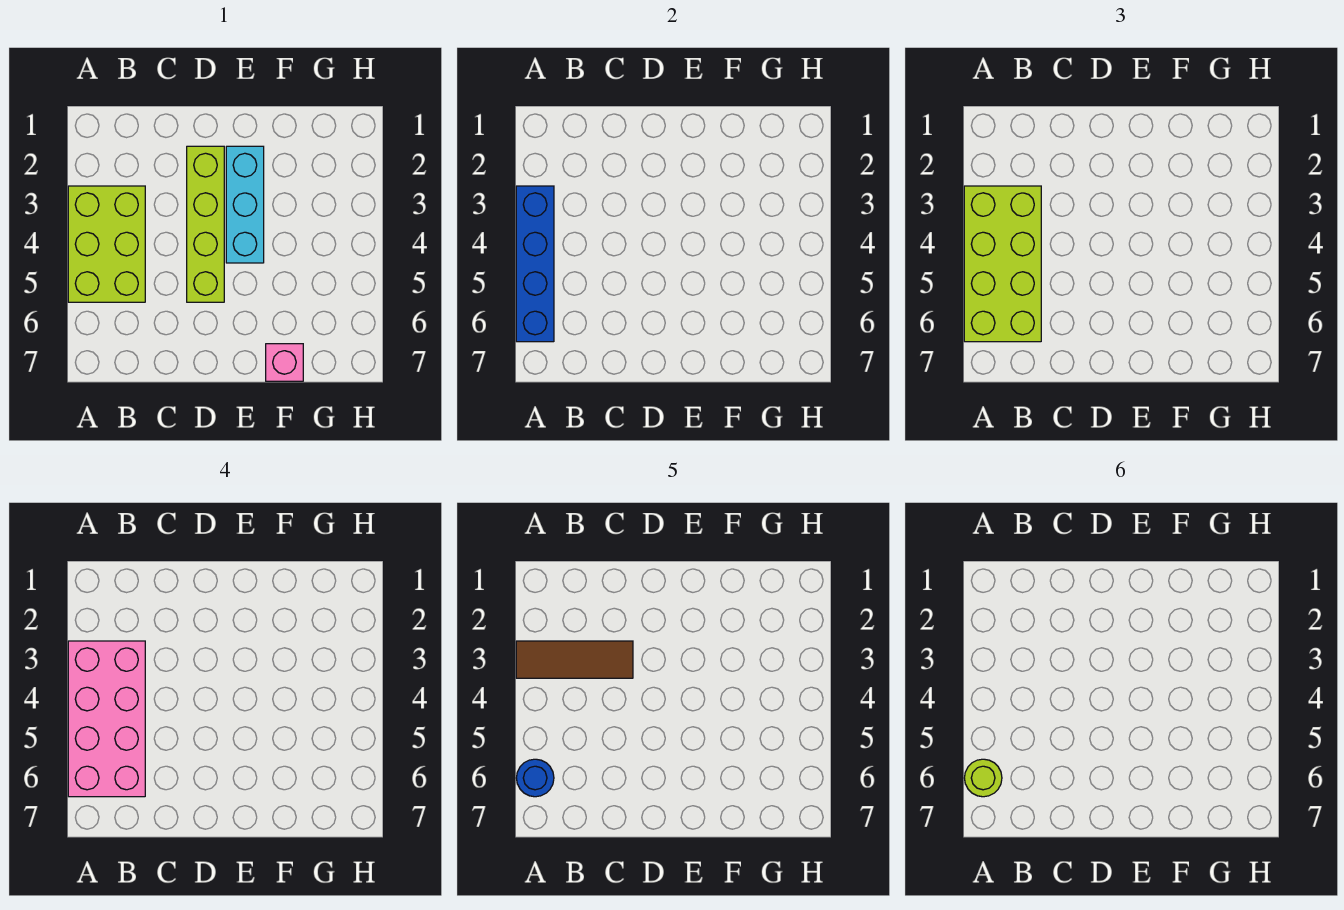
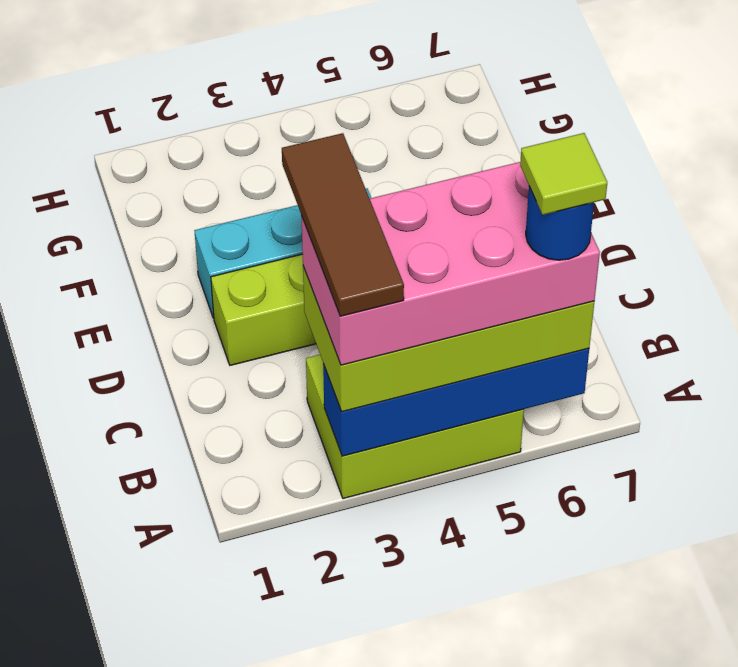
lime 1x1 round brick [964,759,1002,797] -> lime 1x1 tile [520,133,607,215]
pink 1x1 brick [266,344,303,381] -> none

